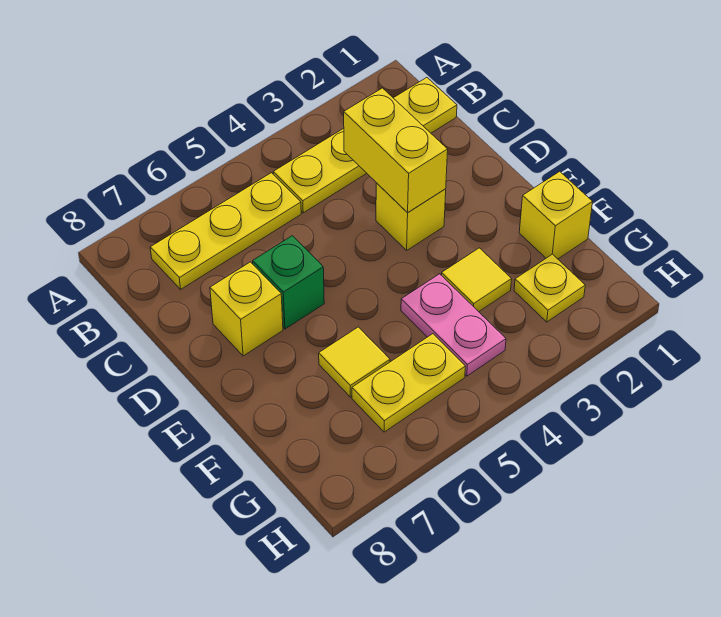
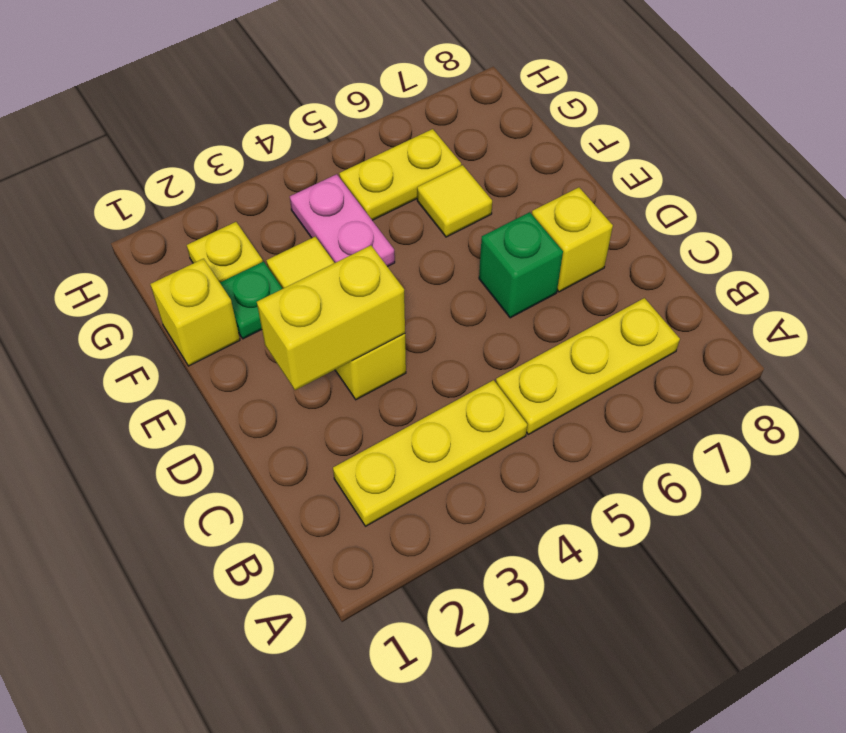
yellow 1x4 plate [273,78,457,213] -> yellow 1x3 plate [333,380,527,526]
yellow 1x2 brick [344,88,448,213] -> yellow 1x2 brick turned to [257,245,405,390]
none -> green 1x1 plate [220,262,282,339]

